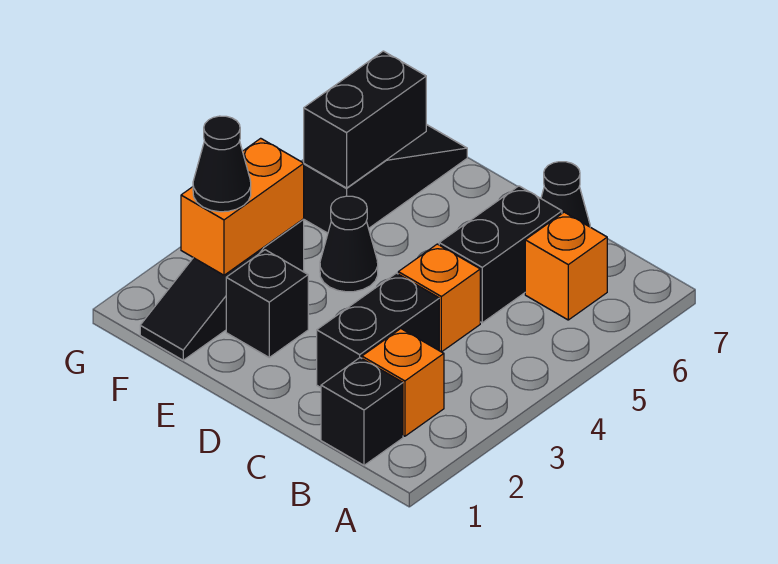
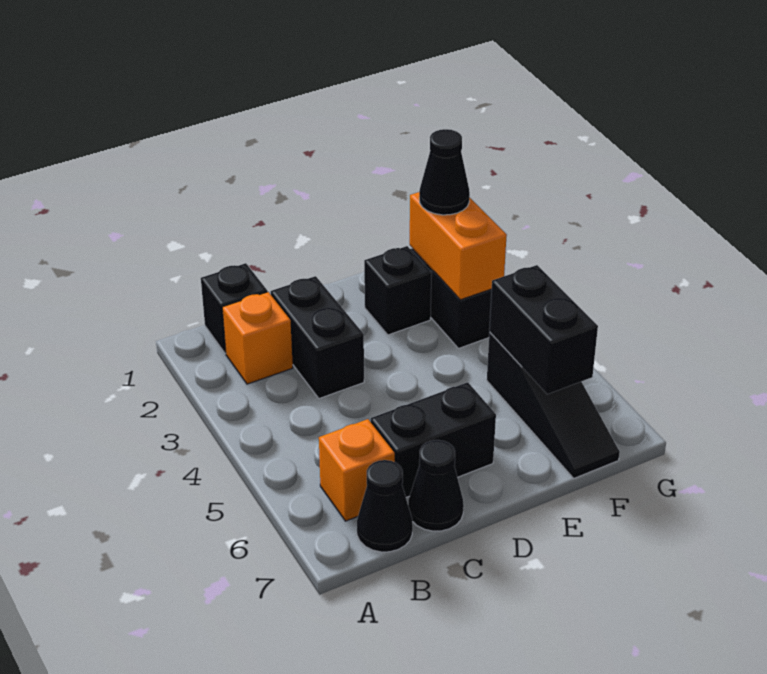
orange 1x1 brick [398,244,480,352] -> none
black 1x2 brick [439,186,562,323] -> black 1x2 brick turned to [371,382,496,497]
black 1x1 cone [320,196,378,292] -> black 1x1 cone moved to [357,460,413,552]

